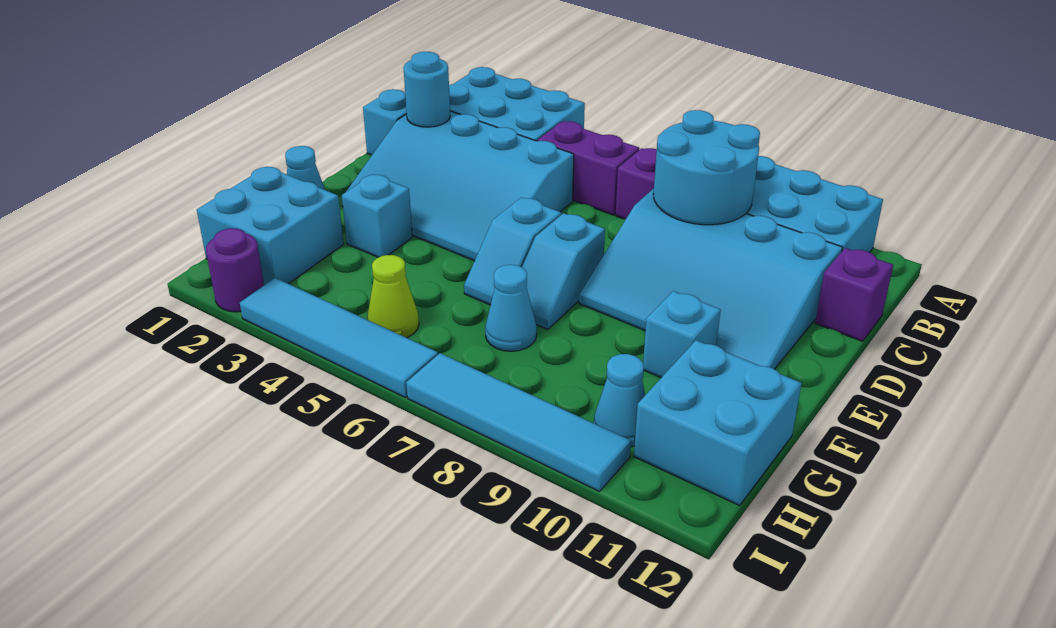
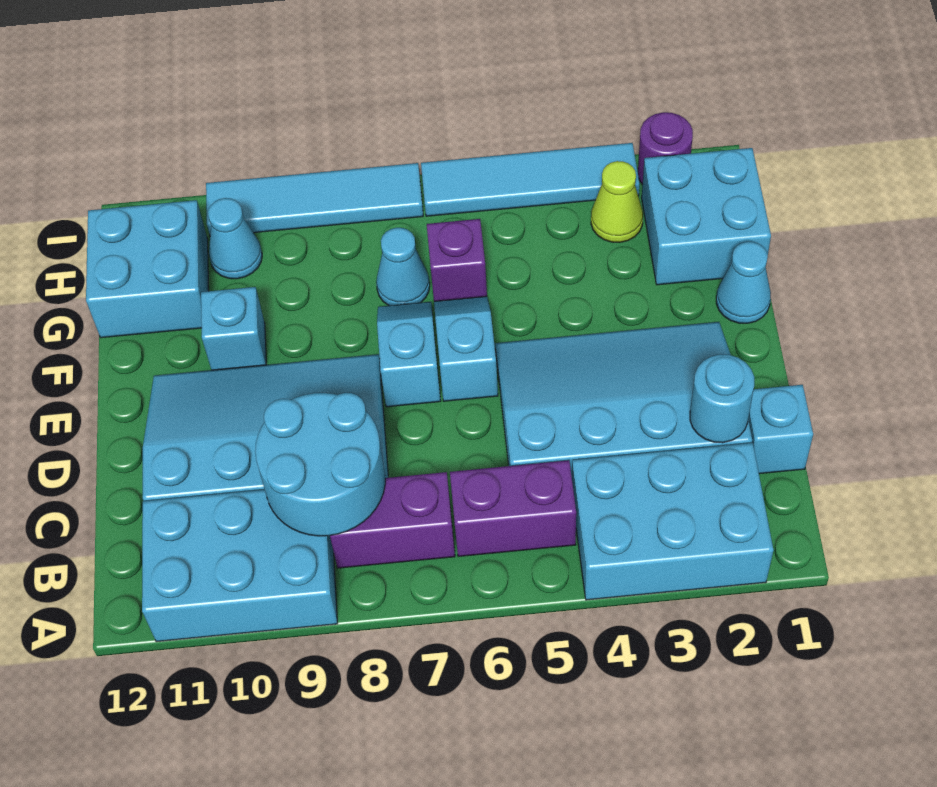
purple 1x1 brick [815,248,893,341] -> purple 1x1 brick moved to [427,219,487,301]
cyan 1x1 brick [342,174,412,257] -> none
lime 1x1 cone [367,255,419,338] -> lime 1x1 cone moved to [591,161,643,242]

